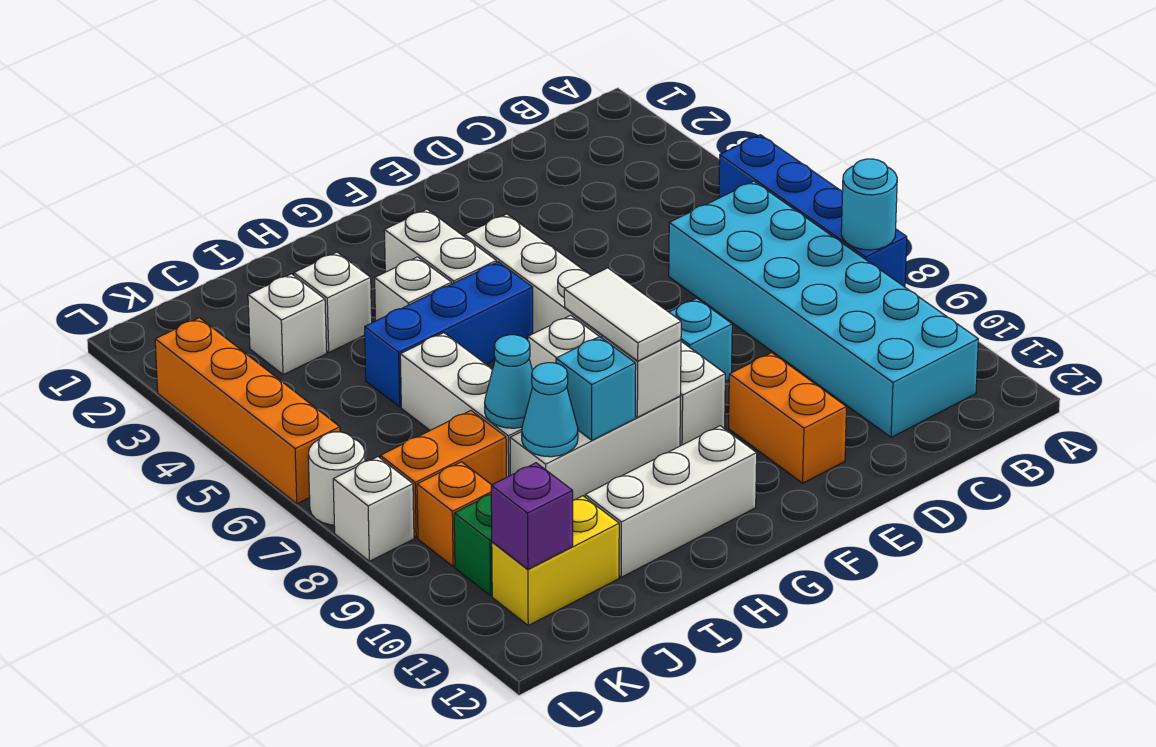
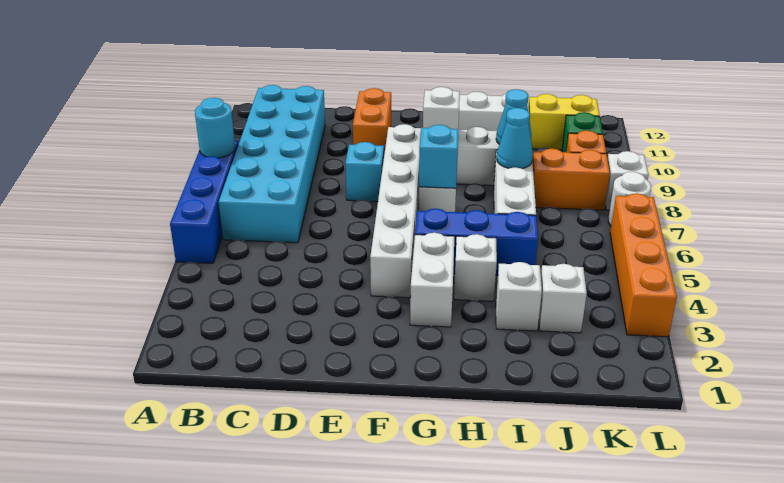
white 1x2 tile [564,268,681,361] -> none
cyan 1x1 brick [556,337,636,440] -> cyan 1x1 brick moved to [419,125,459,188]
purple 1x1 brick [491,463,573,569] -> none

